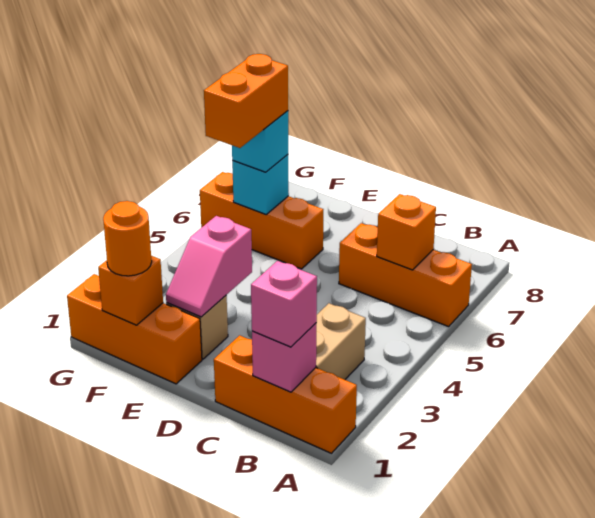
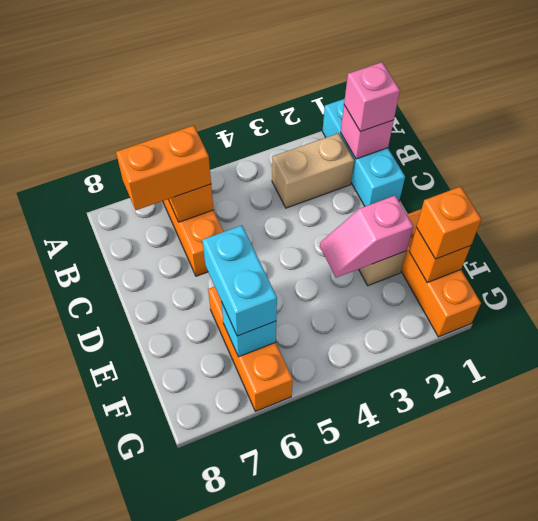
orange 1x3 brick [214,335,357,453] -> cyan 1x3 brick [322,99,405,206]
pink 1x2 slope [166,216,252,317] -> pink 1x2 slope turned to [320,196,413,278]
orange 1x1 round brick [103,201,152,276] -> orange 1x1 brick [416,187,481,259]
orange 1x2 brick [204,54,288,148] -> orange 1x2 brick moved to [116,126,211,211]
cyan 1x1 brick [232,111,288,172] -> cyan 1x2 brick [202,225,277,336]

